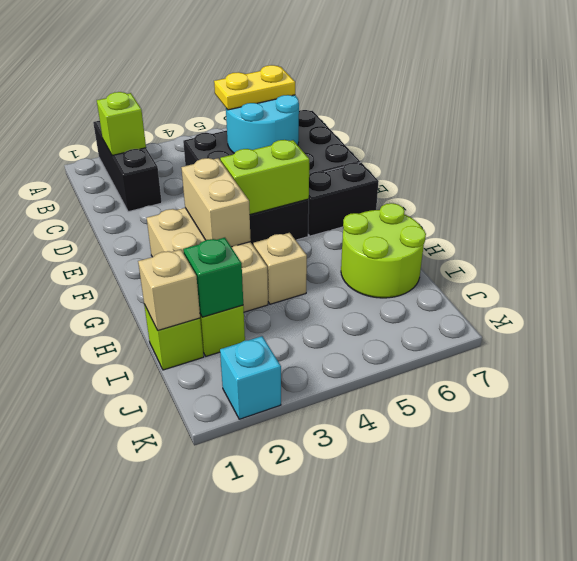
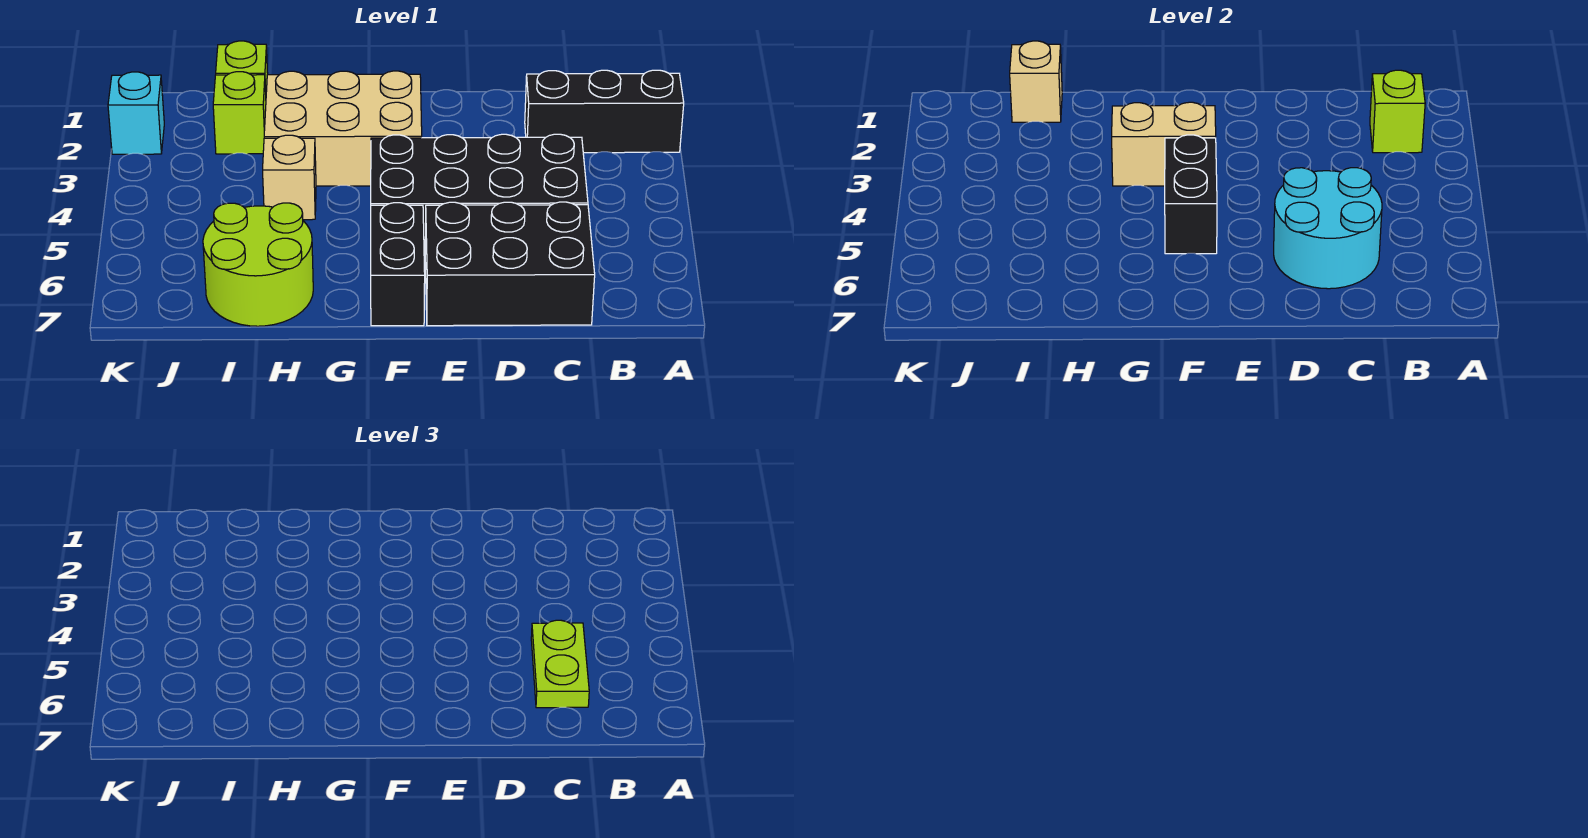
yellow 1x2 plate [214,65,295,110] -> lime 1x2 plate [531,620,589,708]
lime 1x2 brick [220,140,309,215] -> black 1x2 brick [1165,135,1217,254]
green 1x1 brick [183,238,243,317] -> none

